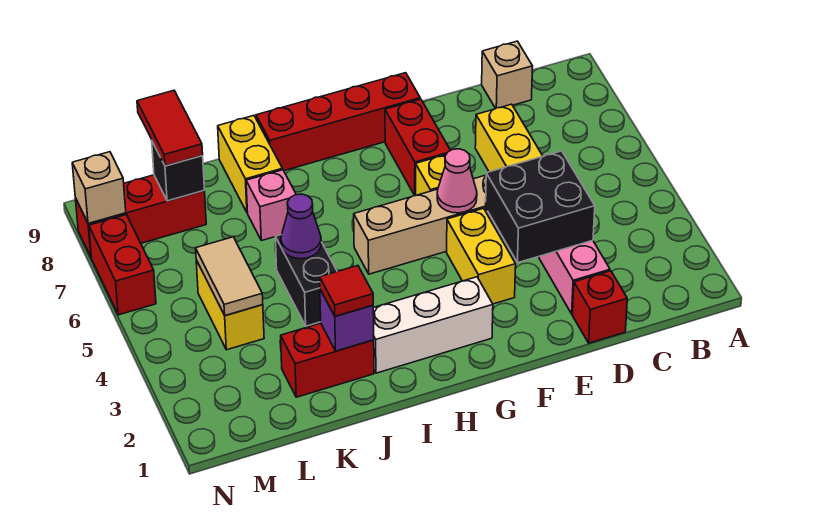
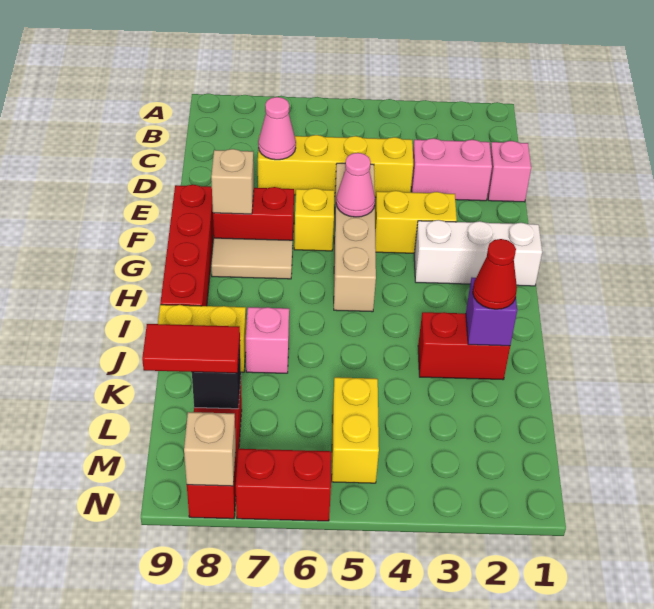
tan 1x1 brick [482,41,533,109] -> tan 1x1 brick moved to [211,149,254,214]
red 1x1 brick [572,271,627,343] -> pink 1x1 brick [488,141,531,202]
black 2x2 brick [486,151,595,263] -> none
none -> pink 1x1 cone [258,97,296,160]
white 1x3 brick [373,277,493,373] -> white 1x3 brick turned to [414,220,542,286]
red 1x2 brick [281,323,374,397] -> red 1x2 brick turned to [418,312,510,380]
red 1x1 tile [320,266,373,316] -> red 1x1 cone [473,239,517,309]
black 1x2 brick [275,235,337,326] -> none
purple 1x1 cone [281,194,321,259] -> none
yellow 1x2 brick [196,260,264,350] -> yellow 1x2 brick turned to [332,377,379,483]
tan 1x2 tile [196,237,263,315] -> tan 1x2 tile moved to [211,238,293,279]

